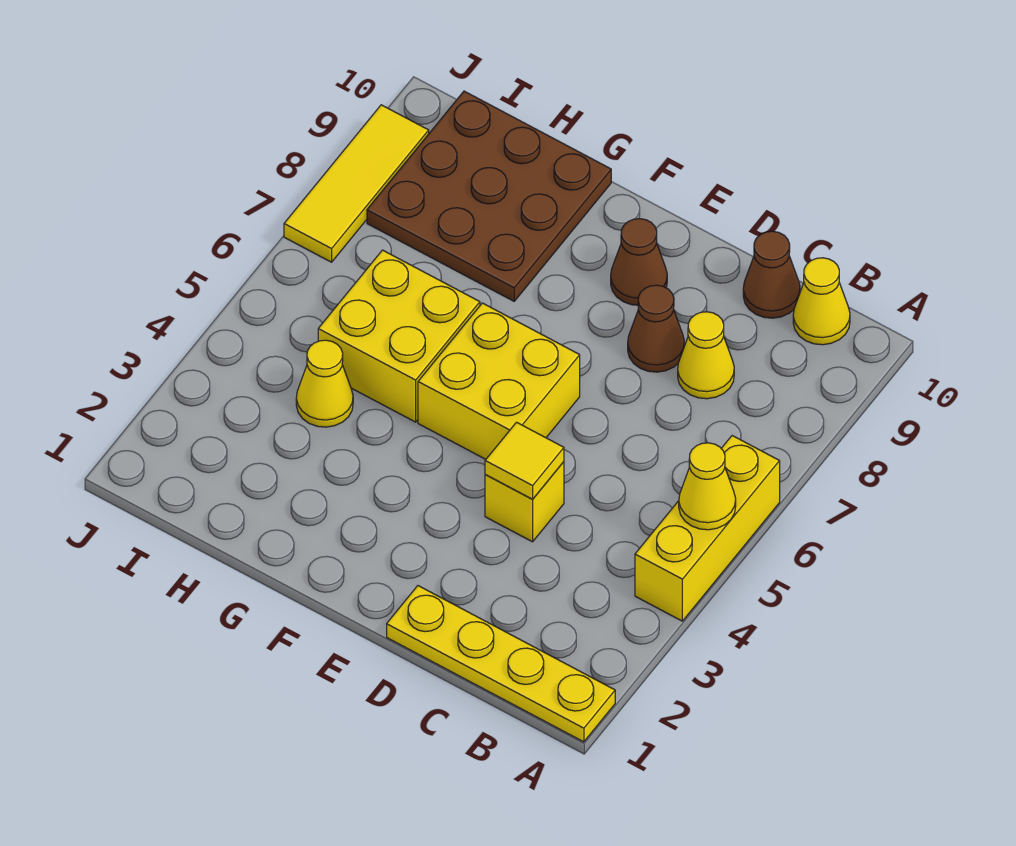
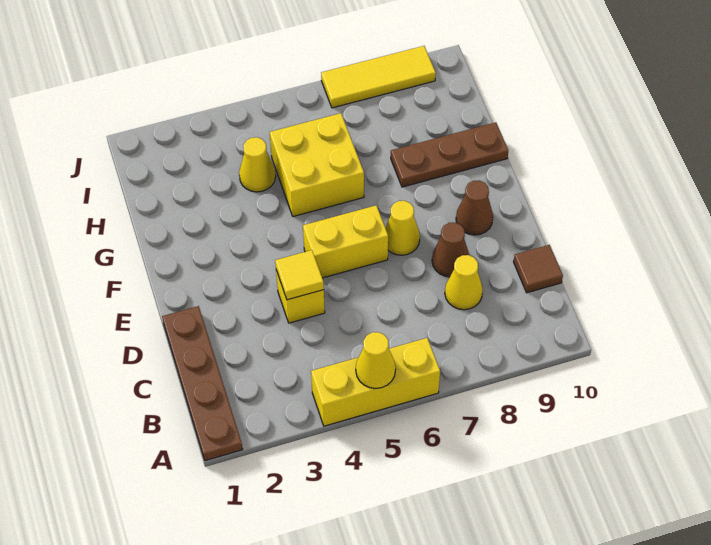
yellow 1x4 plate [387,586,615,742] -> brown 1x4 plate [162,306,243,461]
yellow 1x1 cone [793,258,850,345] -> yellow 1x1 cone moved to [385,201,420,255]
brown 1x1 cone [743,231,800,318] -> brown 1x1 tile [514,245,563,293]
yellow 2x2 brick [418,303,580,459] -> yellow 1x2 brick [303,206,388,278]
brown 3x3 plate [367,91,611,301] -> brown 1x3 plate [391,122,508,187]

